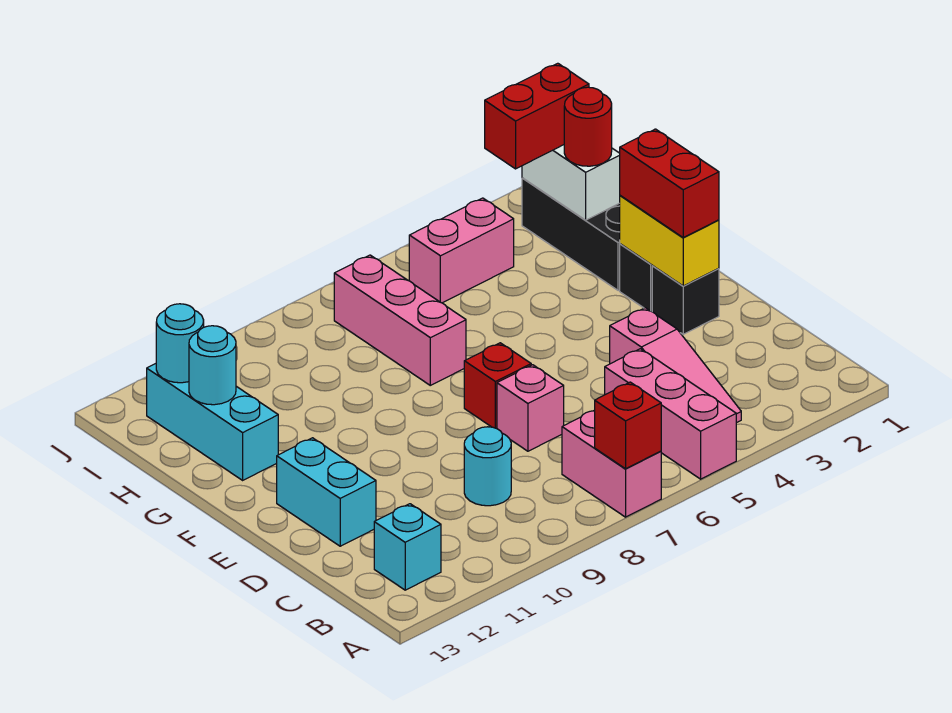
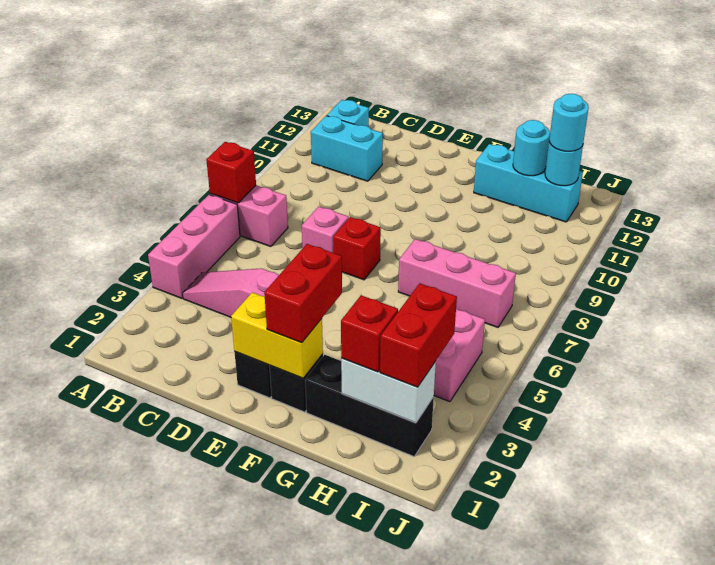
pink 1x3 brick [605,349,736,479] -> pink 1x3 brick turned to [148,195,240,298]
cyan 1x1 round brick [464,427,511,506] -> cyan 1x1 round brick moved to [549,94,589,151]
cyan 1x2 brick [277,438,376,546] -> cyan 1x2 brick moved to [311,116,383,181]
red 1x2 brick [620,129,719,237] -> red 1x2 brick turned to [264,244,342,343]
red 1x1 round brick [564,87,612,166] -> red 1x1 brick [341,295,398,372]

